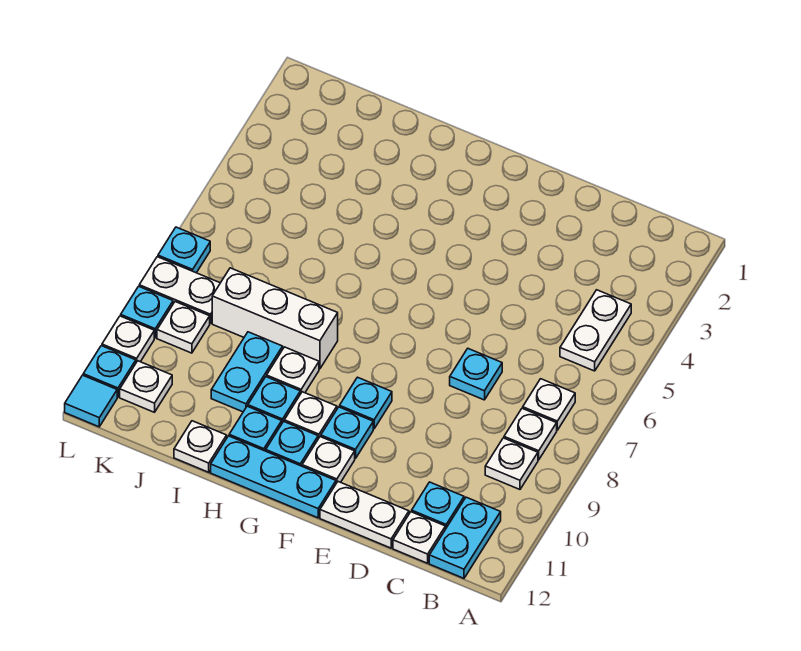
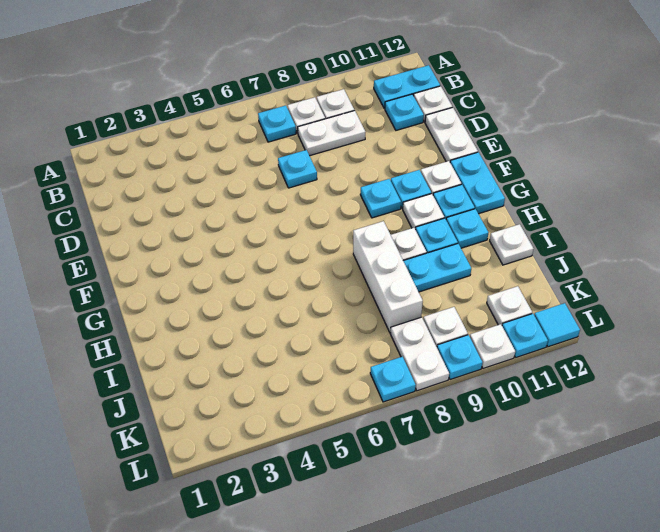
white 1x2 plate [560,290,631,371] -> white 1x2 plate moved to [298,111,365,156]
white 1x1 plate [523,379,575,430] -> cyan 1x1 plate [258,106,296,142]
cyan 1x3 plate [211,436,336,518] -> cyan 1x2 plate [450,152,505,214]

